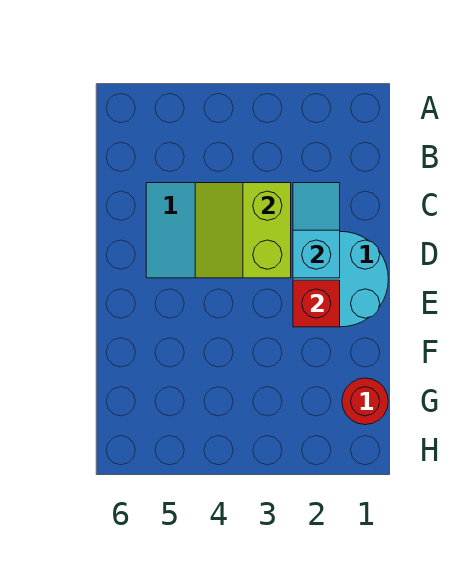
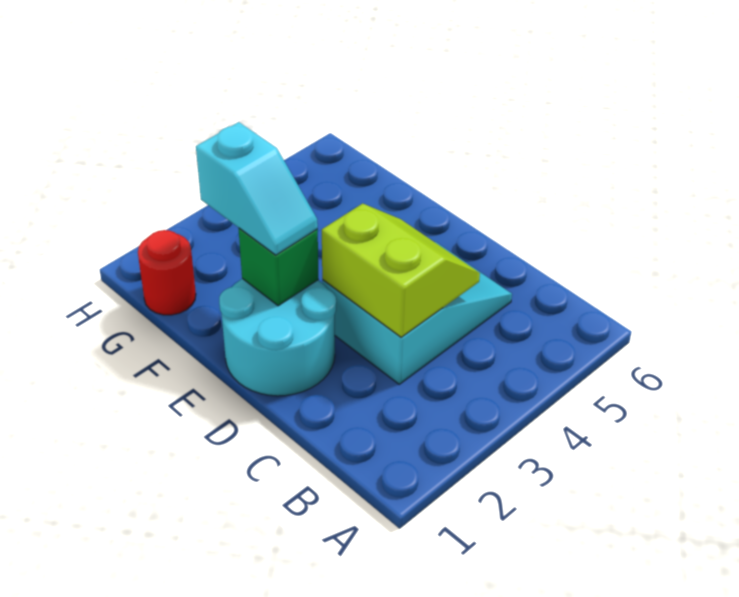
cyan 1x2 slope [293,183,340,278] -> cyan 1x2 slope moved to [196,122,318,255]
red 1x1 brick [293,280,340,327] -> green 1x1 brick [239,228,319,306]

